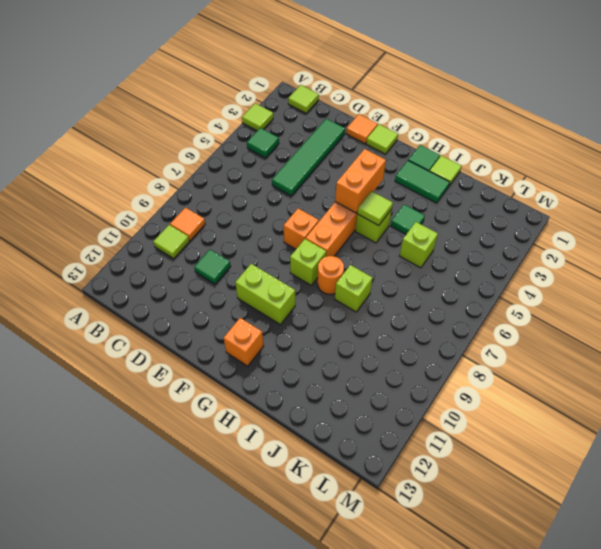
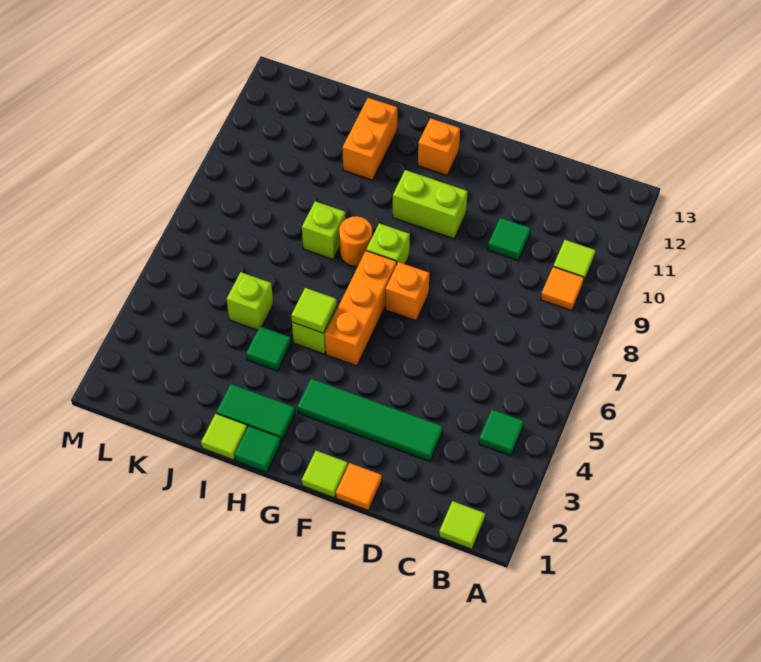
lime 1x1 tile [242,103,273,131] -> none
green 1x4 tile [272,119,345,196] -> green 1x4 tile turned to [297,379,443,461]
orange 1x2 brick [335,149,386,213] -> orange 1x2 brick moved to [342,98,397,180]

